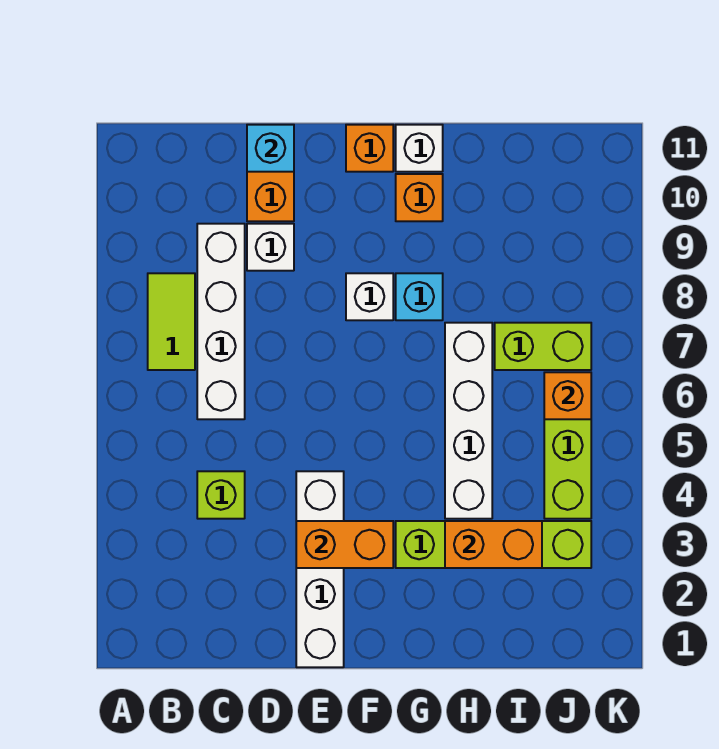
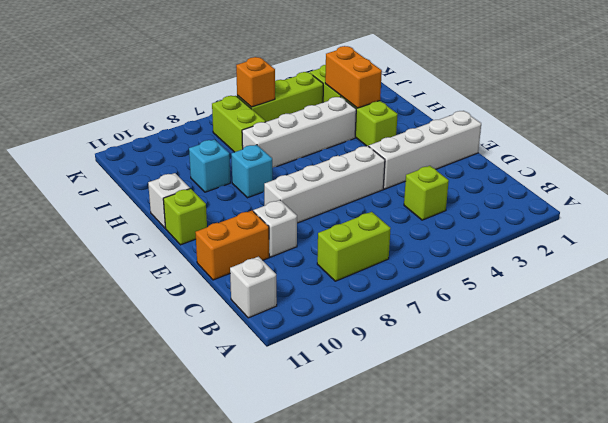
lime 1x2 tile [148,273,195,370] -> lime 1x2 brick [317,212,391,281]
white 1x4 brick [197,224,245,419] -> white 1x4 brick moved to [264,146,385,223]
cyan 1x1 brick [247,125,294,172] -> cyan 1x1 brick moved to [189,140,230,192]
orange 1x2 brick [296,521,393,568] -> none
white 1x1 brick [346,273,393,320] -> white 1x1 brick moved to [230,257,277,318]
orange 1x1 brick [346,125,393,172] -> lime 1x1 brick [163,188,207,245]
orange 1x1 brick [396,174,443,221] -> none

